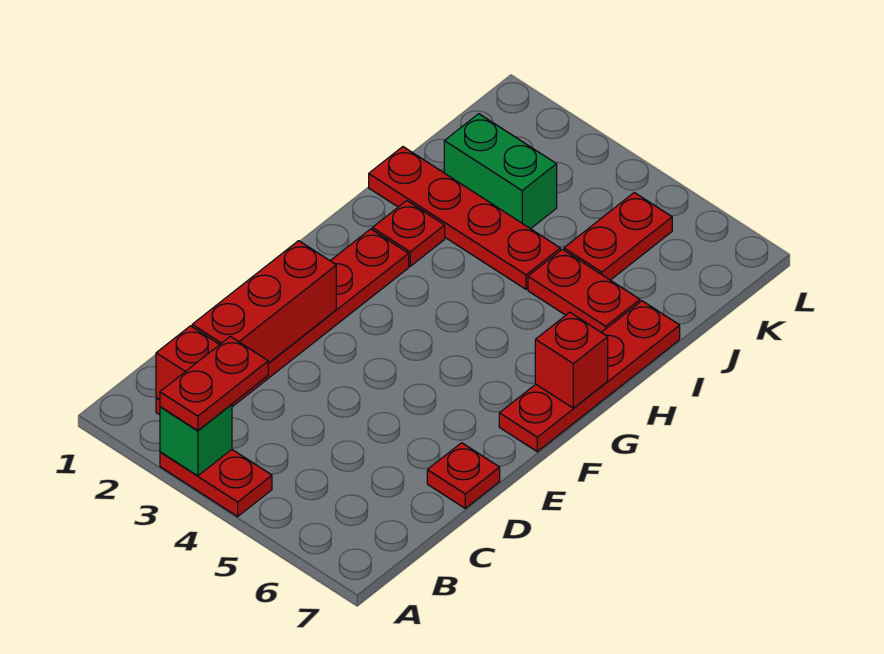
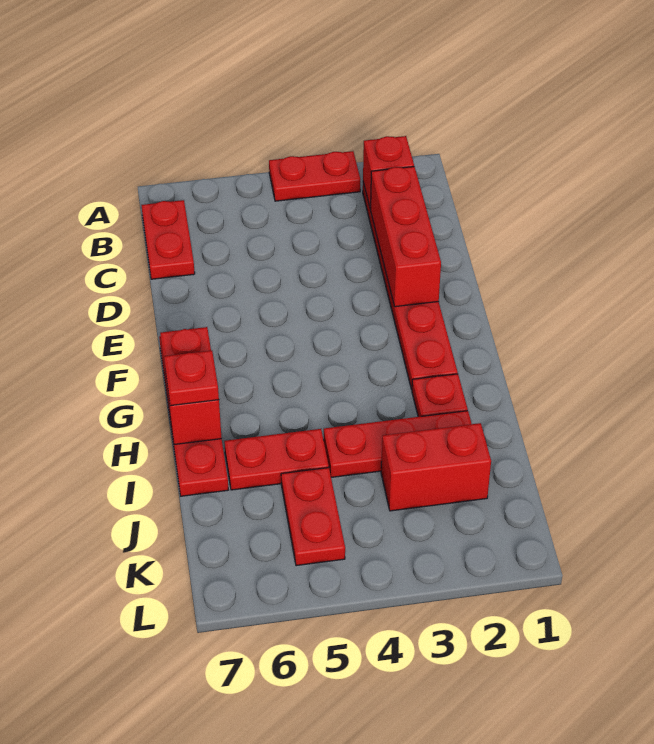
green 1x1 brick [160,404,232,476] -> none
red 1x2 plate [160,336,268,431] -> red 1x2 plate moved to [141,200,195,279]
red 1x1 plate [427,443,500,508] -> red 1x1 plate moved to [164,350,219,406]
red 1x1 brick [535,312,608,408] -> red 1x2 brick [160,327,222,445]
red 1x4 plate [369,147,560,289] -> red 1x3 plate [324,411,472,477]
green 1x2 brick [444,114,557,229] -> red 1x2 brick [381,423,491,511]

